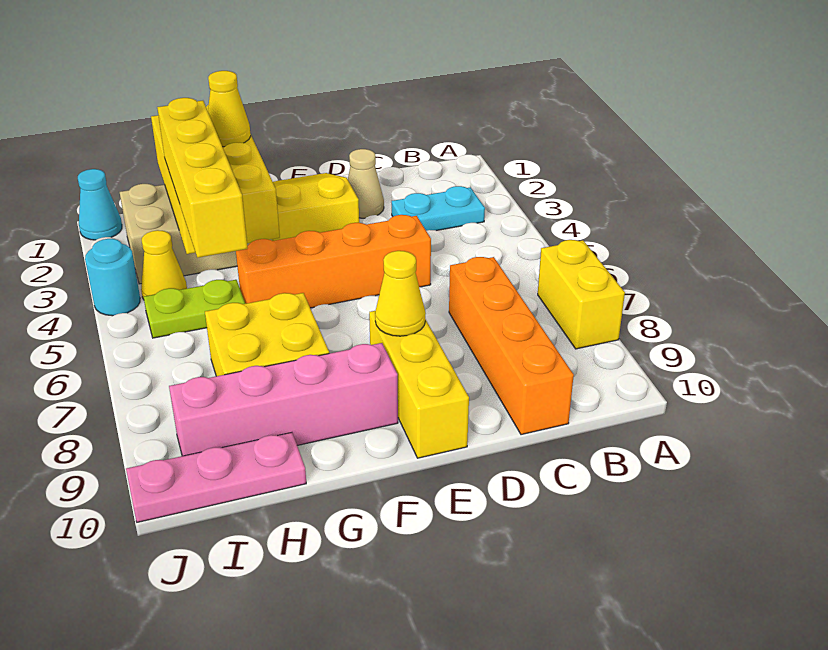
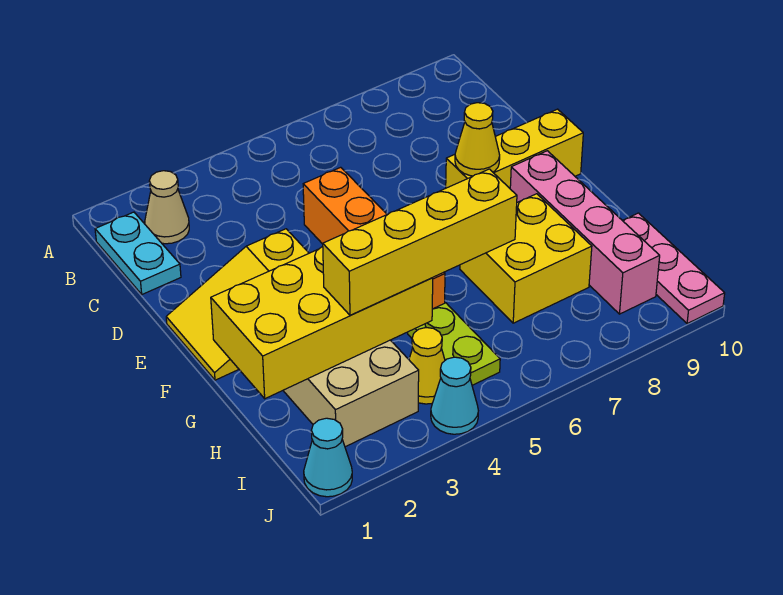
yellow 1x2 brick [538,240,625,349] -> none
cyan 1x2 plate [392,186,485,231] -> cyan 1x2 plate moved to [95,212,181,294]
orange 1x4 brick [449,257,574,435] -> none
tan 1x1 cone [348,149,384,218] -> tan 1x1 cone moved to [145,171,189,244]
yellow 1x1 cone [208,71,251,147] -> none
cyan 1x1 round brick [85,239,140,316] -> cyan 1x1 cone [431,357,478,434]

